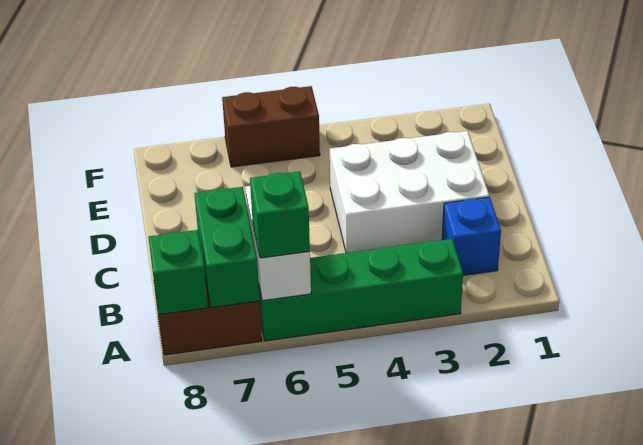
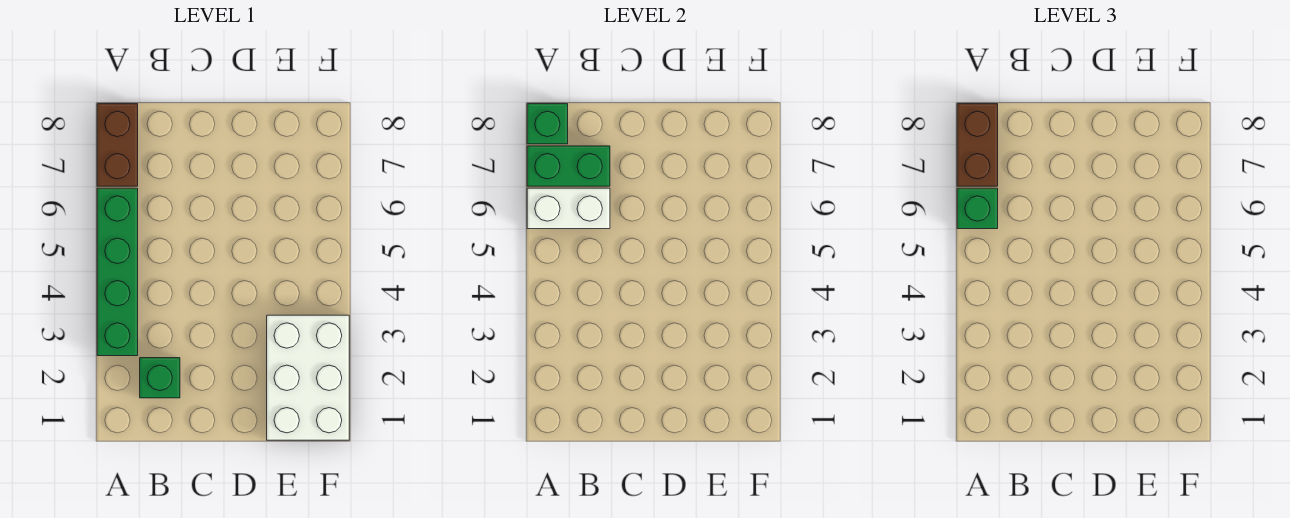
blue 1x1 brick [442,197,501,275] -> green 1x1 brick [140,358,180,398]
white 2x3 brick [330,131,489,253] -> white 2x3 brick moved to [267,315,349,440]
brown 1x2 brick [222,86,320,167] -> brown 1x2 brick moved to [957,104,998,186]

